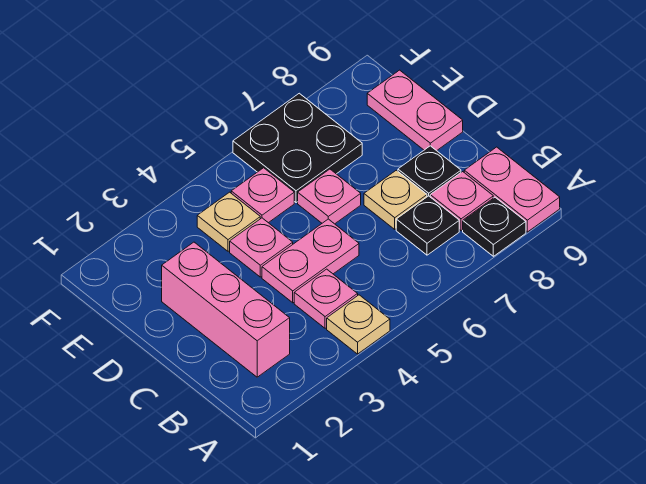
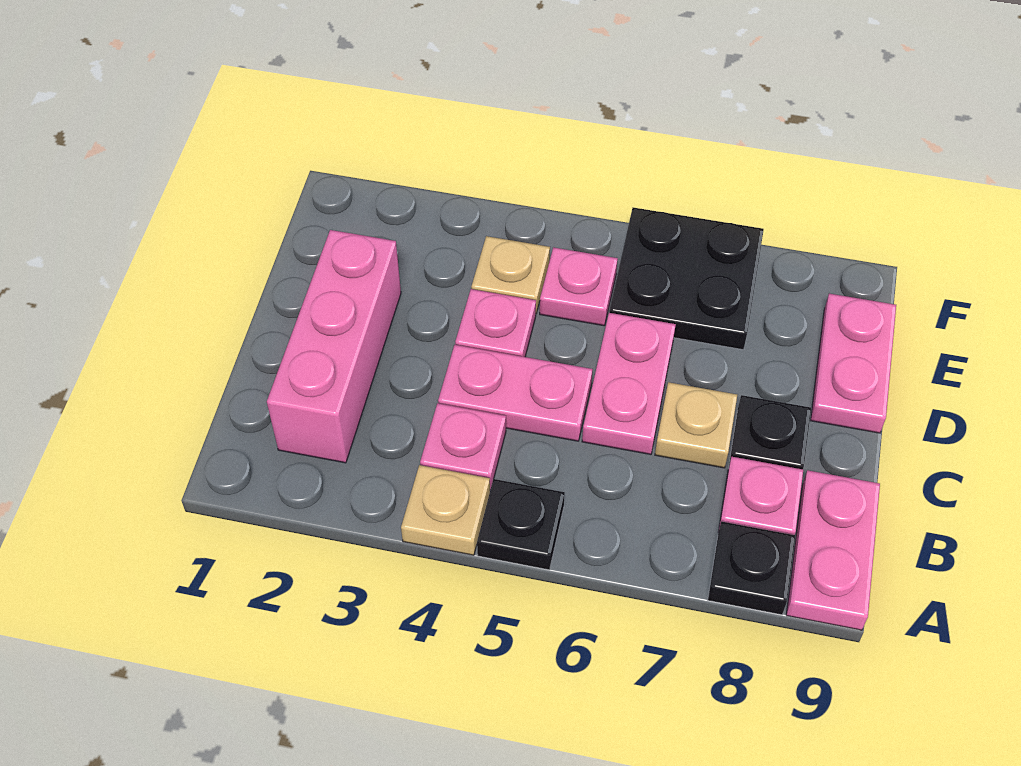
black 1x1 plate [396,196,459,255] -> black 1x1 plate moved to [477,479,565,570]
pink 1x1 plate [298,169,361,224] -> pink 1x2 plate [582,313,676,454]

